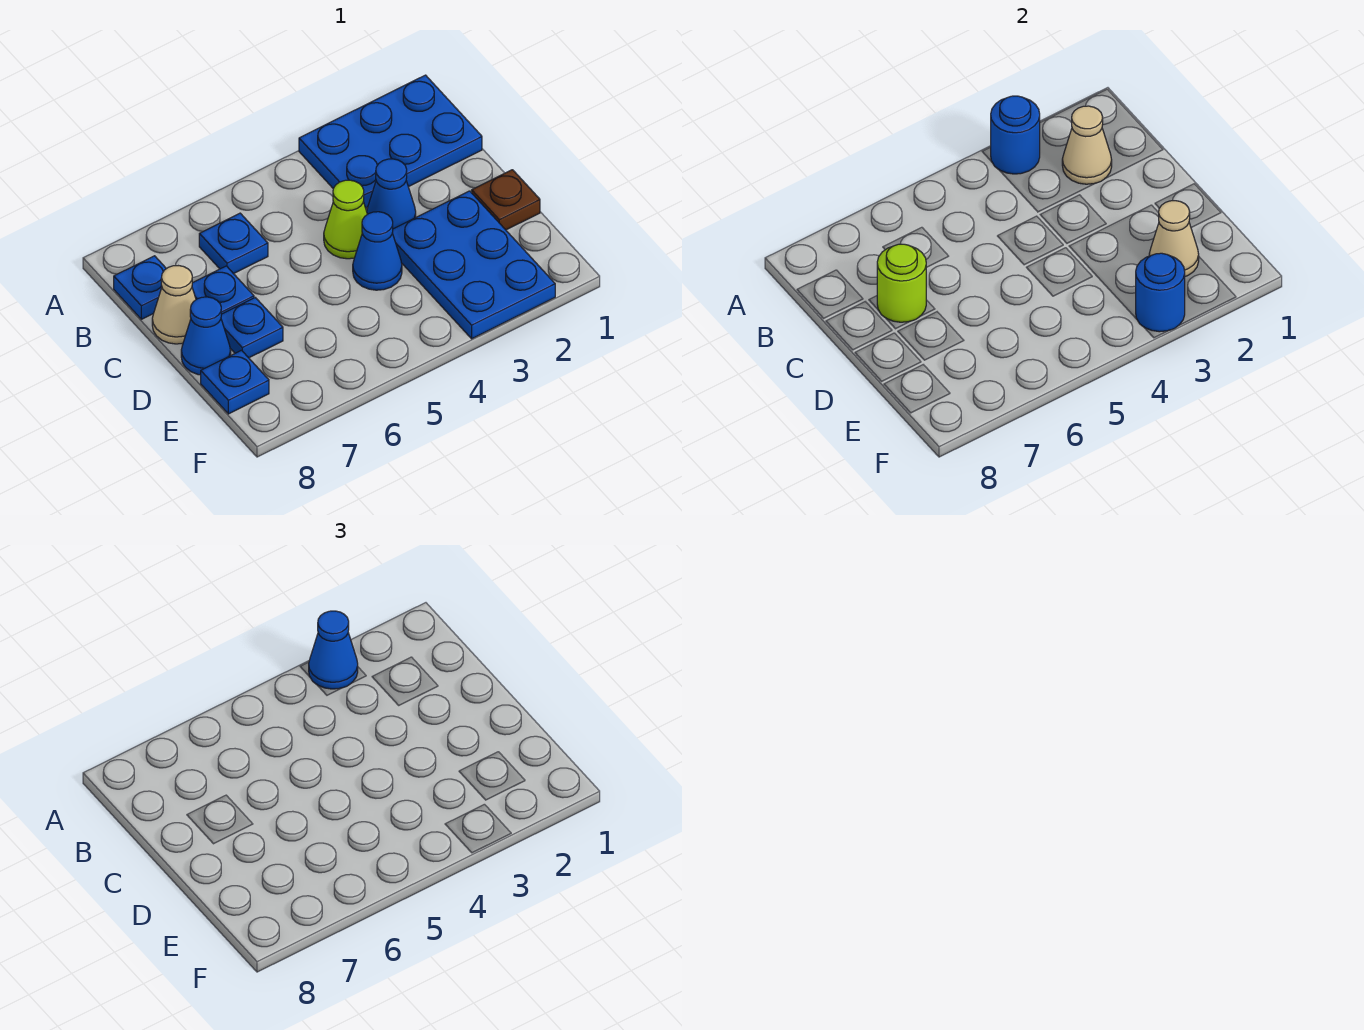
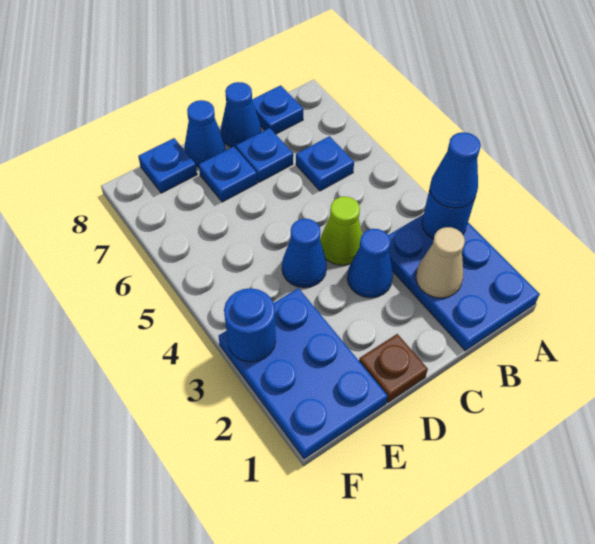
lime 1x1 round brick [877,244,926,322] -> none
tan 1x1 cone [152,266,196,344] -> blue 1x1 cone [221,82,261,148]
blue 2x3 plate [392,191,555,339] -> blue 2x3 plate turned to [219,288,388,459]
tan 1x1 cone [1149,201,1199,276] -> none

